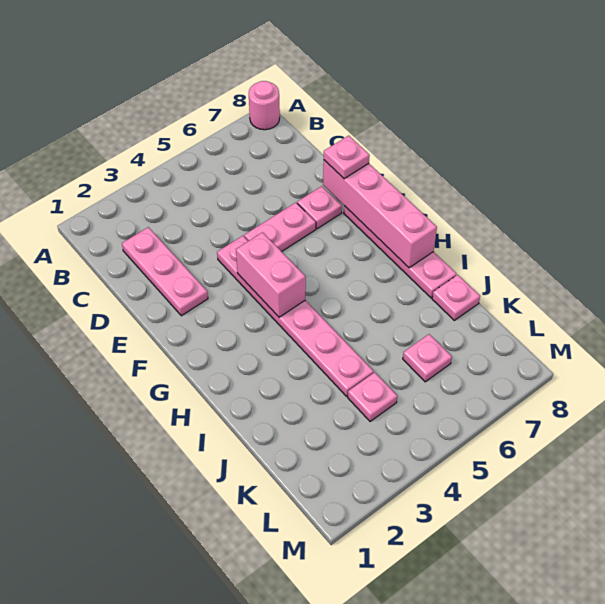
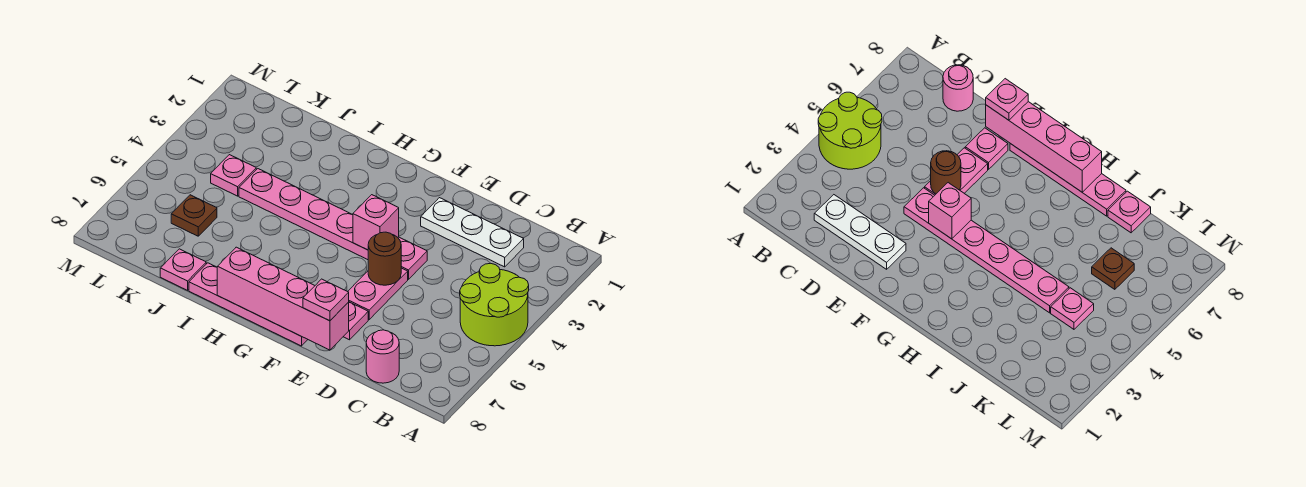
none -> lime 2x2 round brick [460,263,529,346]
pink 1x1 round brick [249,81,280,130] -> pink 1x1 round brick moved to [366,330,399,383]
pink 1x3 plate [122,227,208,316] -> white 1x3 plate [421,198,524,267]
none -> brown 1x1 round brick [368,232,401,285]
pink 1x2 brick [236,232,306,317] -> pink 1x1 brick [353,195,399,250]
pink 1x1 plate [403,334,452,382] -> brown 1x1 plate [171,195,217,236]

